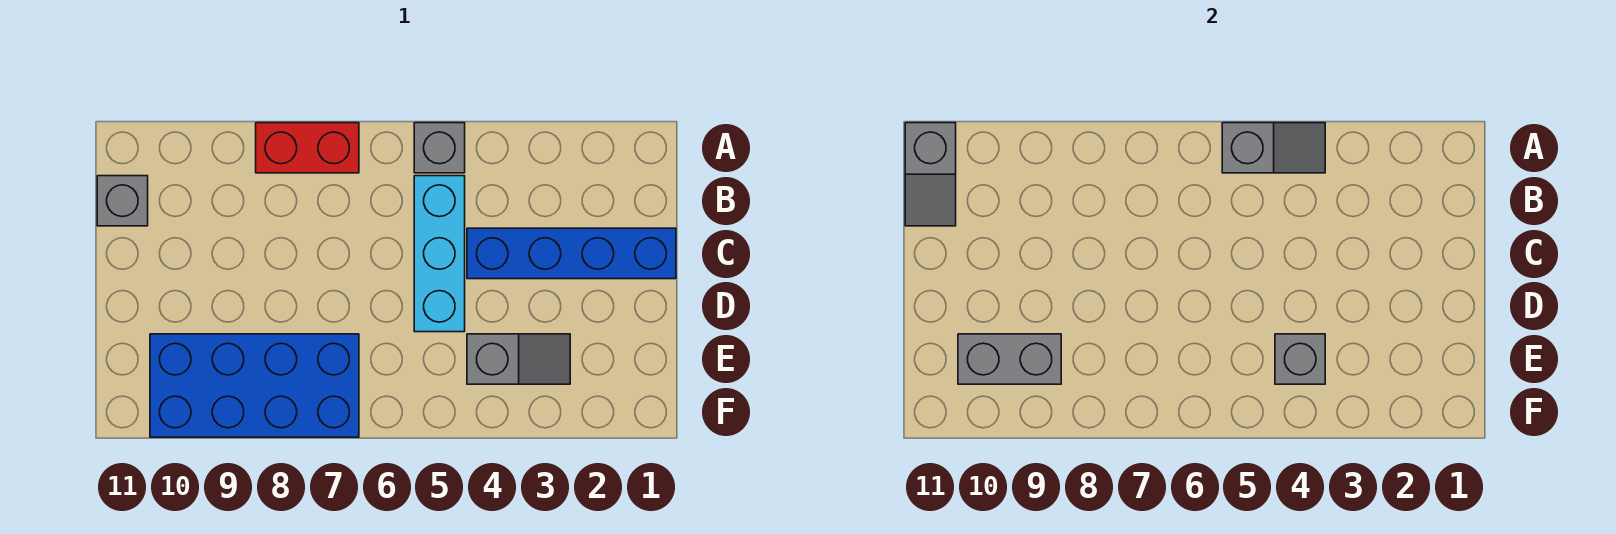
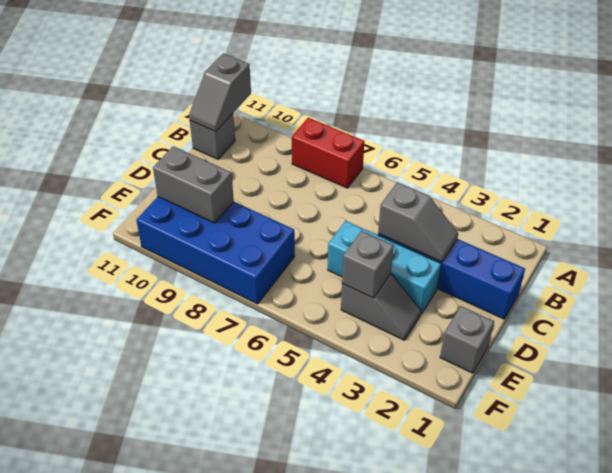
grey 1x2 slope [1222,123,1325,173] -> grey 1x2 slope moved to [378,182,458,262]
grey 1x1 brick [414,123,465,173] -> grey 1x1 brick moved to [440,306,494,373]
cyan 1x3 brick [414,176,465,332] -> cyan 1x3 brick turned to [328,221,441,314]

